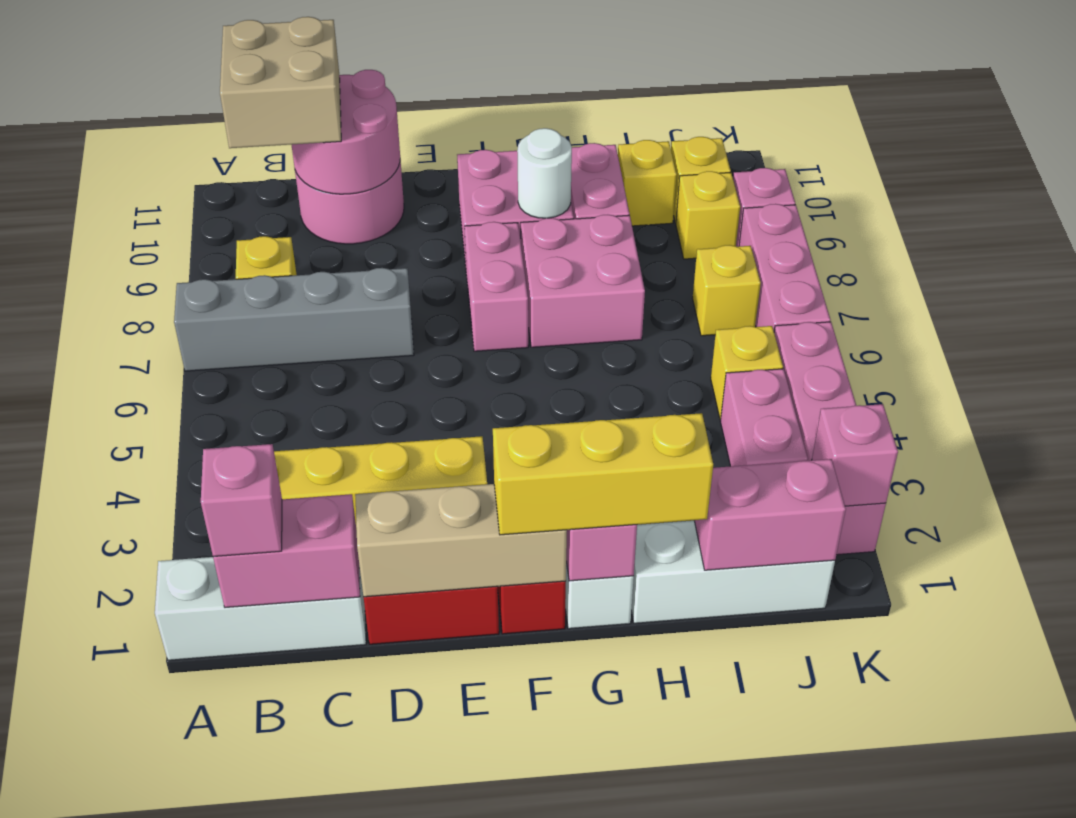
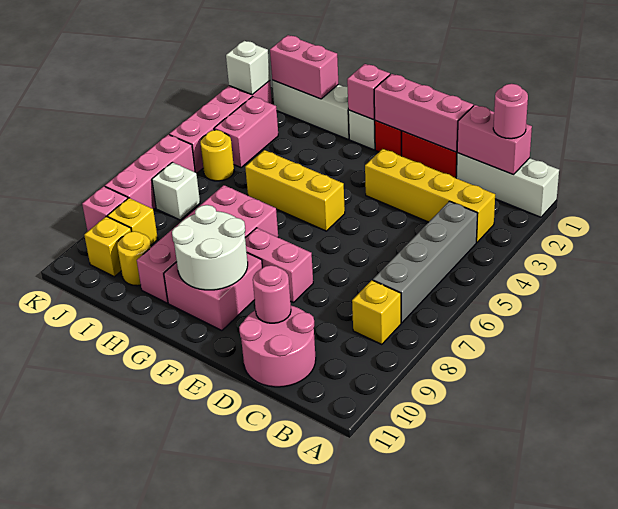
grey 1x4 brick [174,268,414,371] -> grey 1x4 brick turned to [373,201,478,323]
pink 1x1 brick [201,444,282,557] -> pink 1x1 round brick [493,84,528,139]
tan 2x2 brick [220,17,341,148] -> none
pink 2x2 round brick [292,70,400,194] -> pink 1x1 round brick [253,265,291,323]
tan 1x3 brick [355,484,567,597] -> pink 1x3 brick [374,74,473,152]
yellow 1x3 brick [493,413,713,535] -> yellow 1x3 brick moved to [245,150,345,231]
pink 1x2 brick [464,222,528,351] -> pink 1x2 brick turned to [245,228,313,303]
white 1x1 round brick [517,128,572,218] -> white 2x2 round brick [172,205,248,290]
yellow 1x1 brick [618,140,677,226] -> yellow 1x1 round brick [117,231,151,286]
yellow 1x1 brick [711,326,783,420] -> yellow 1x1 round brick [200,130,234,181]
yellow 1x1 brick [693,245,761,336] -> white 1x1 brick [152,162,200,220]
pink 1x1 brick [812,404,898,506] -> white 1x1 brick [226,41,270,95]

